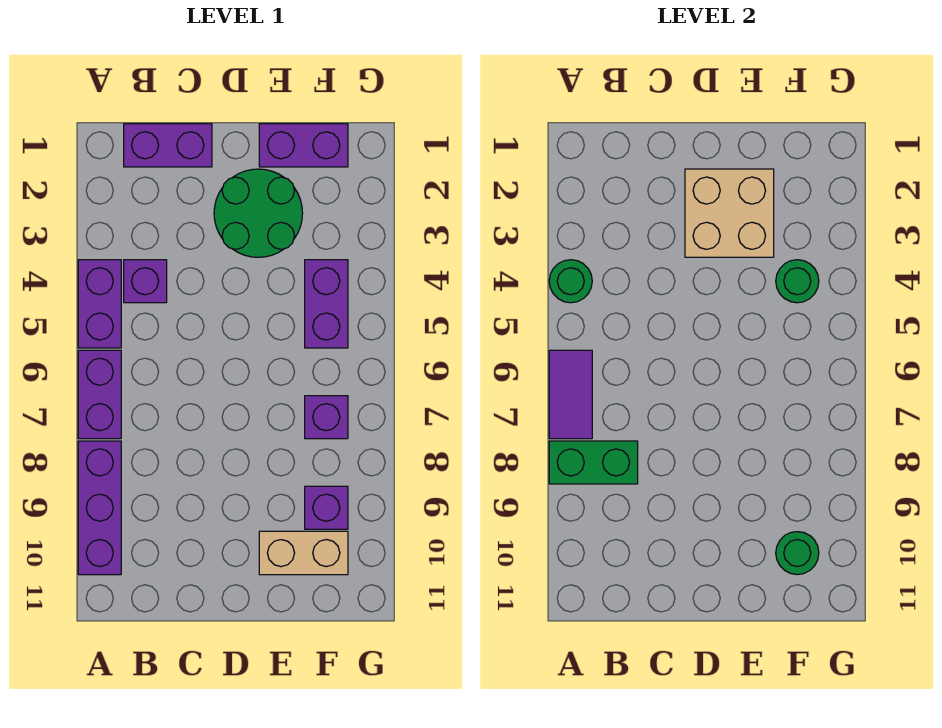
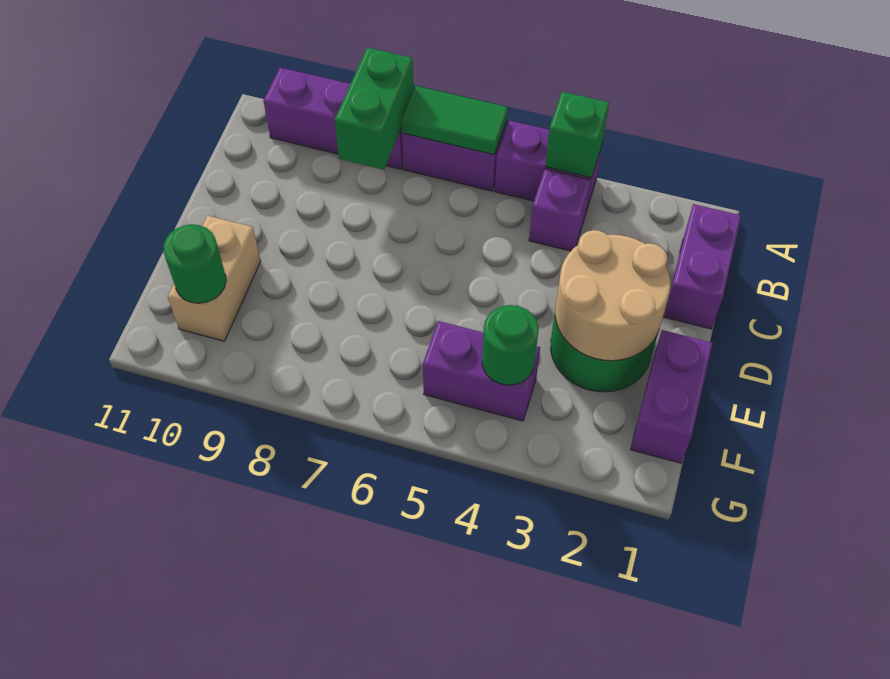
green 1x1 round brick [549,260,592,303] -> green 1x1 brick [545,92,609,178]
purple 1x2 tile [549,350,592,439] -> green 1x2 tile [401,86,508,155]
tan 2x2 brick [685,169,774,257] -> tan 2x2 round brick [555,230,671,361]
purple 1x1 brick [305,396,348,439] -> none
purple 1x1 brick [305,486,348,529] -> none

